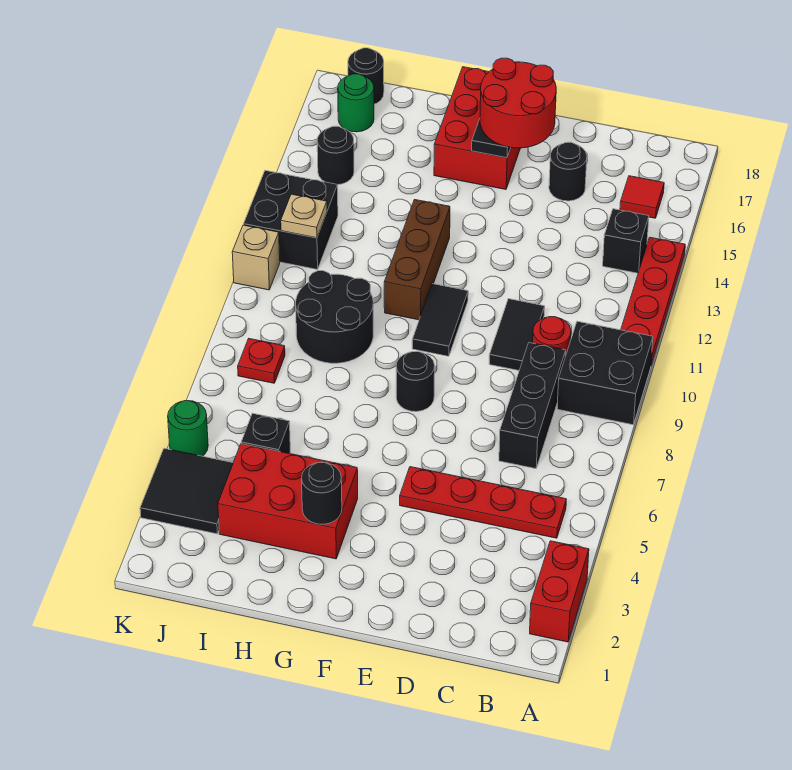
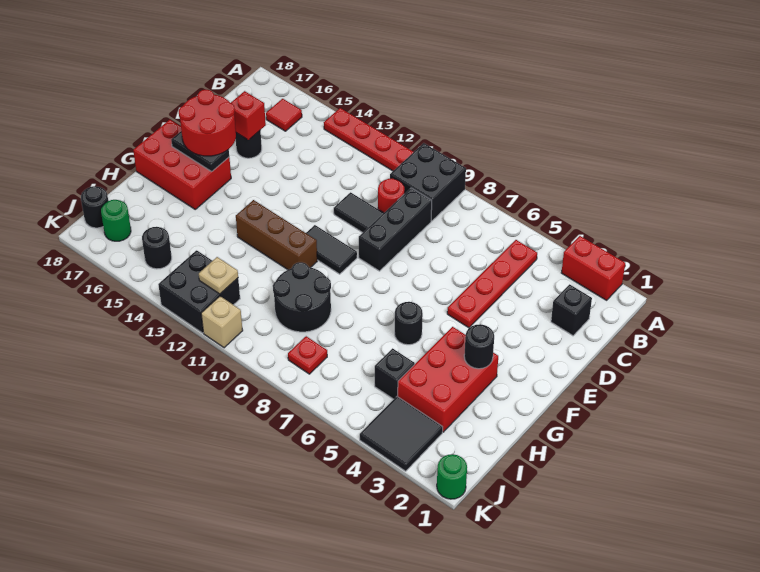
black 1x1 brick [603,209,649,273] -> black 1x1 brick moved to [551,284,592,336]
black 1x3 brick [499,343,566,469] -> black 1x3 brick turned to [359,188,432,271]
none -> red 1x1 brick [231,91,266,140]
black 1x1 round brick [396,352,435,412] -> black 1x1 round brick moved to [395,302,423,345]
green 1x1 round brick [168,401,208,456] -> green 1x1 round brick moved to [437,454,467,499]

